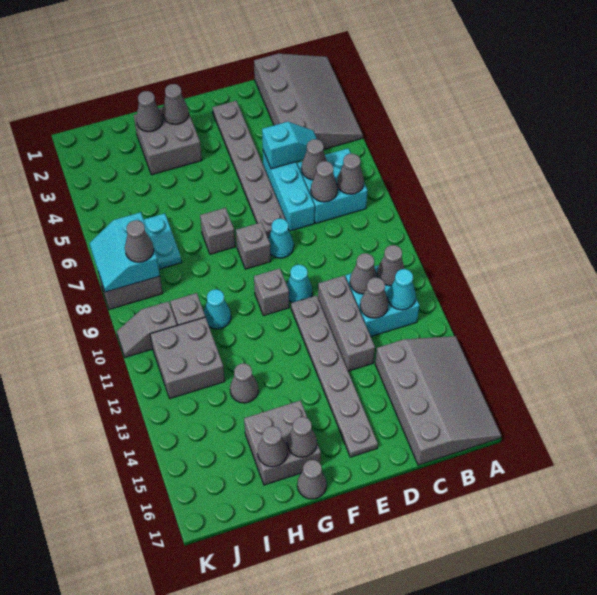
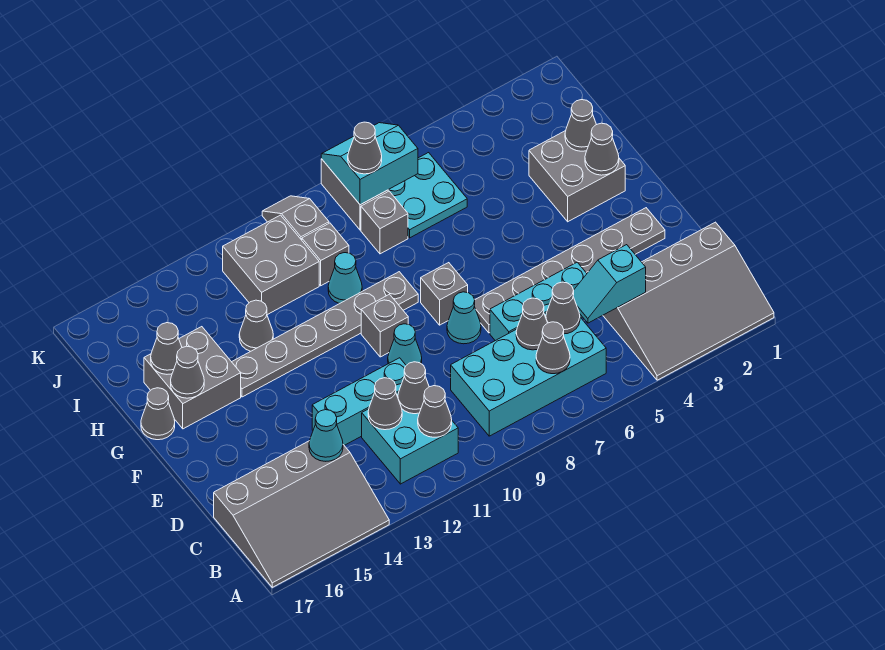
cyan 2x2 brick [298,148,368,223] -> cyan 2x4 brick [451,314,606,436]
cyan 1x1 cone [388,269,416,310] -> cyan 1x1 cone moved to [309,410,343,461]
cyan 1x2 slope [262,122,317,169] -> cyan 1x2 slope turned to [573,245,646,323]
grey 1x3 brick [318,276,375,371] -> cyan 1x3 brick [312,358,406,445]
grey 1x6 plate [291,295,378,457] -> grey 1x6 plate moved to [232,272,418,397]
grey 1x1 brick [200,208,235,254] -> grey 1x1 brick moved to [361,191,408,254]

